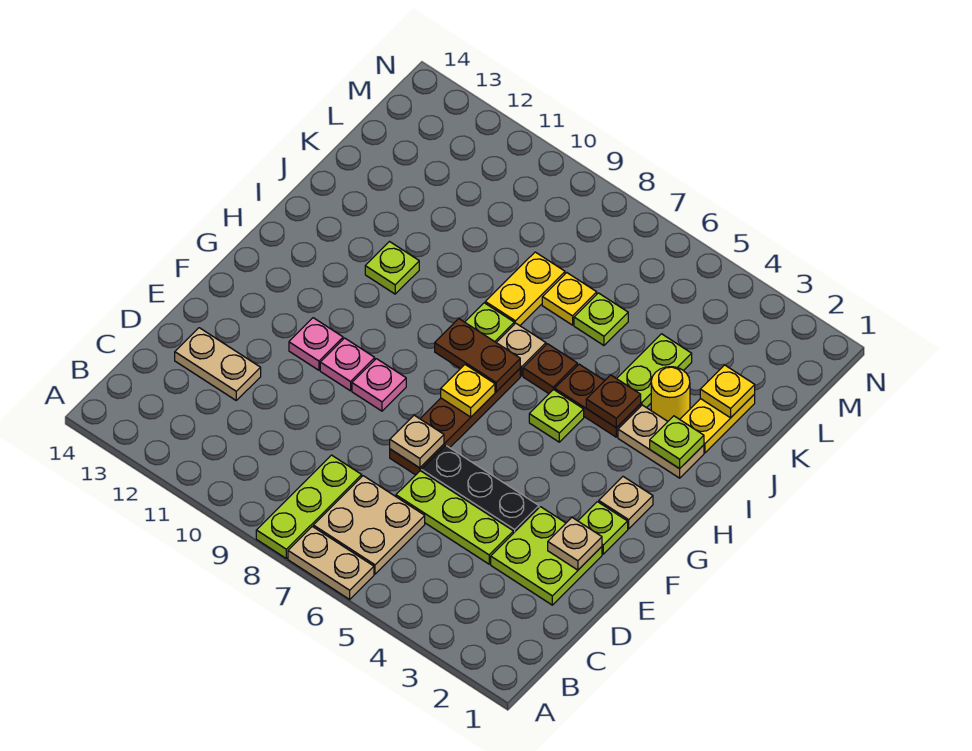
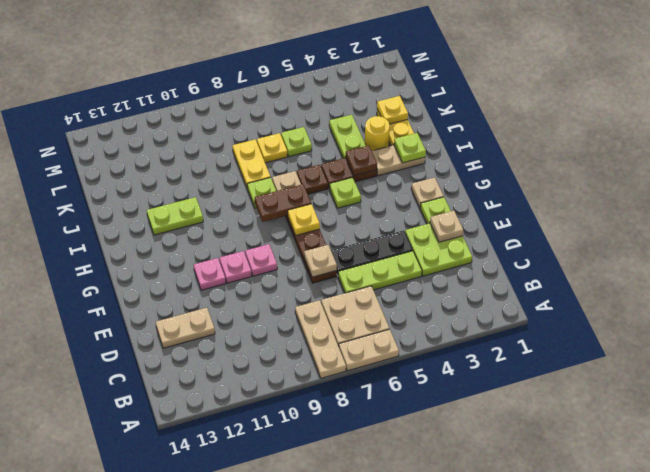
lime 1x3 plate [256,455,362,558] -> tan 1x3 plate [295,300,346,378]
lime 1x1 plate [365,242,419,294] -> lime 1x2 plate [147,197,203,235]

